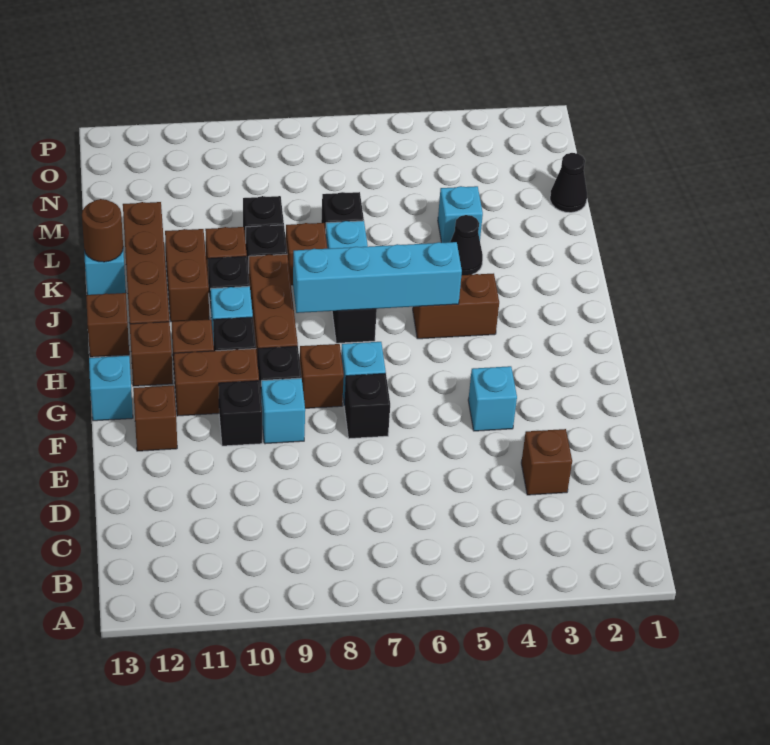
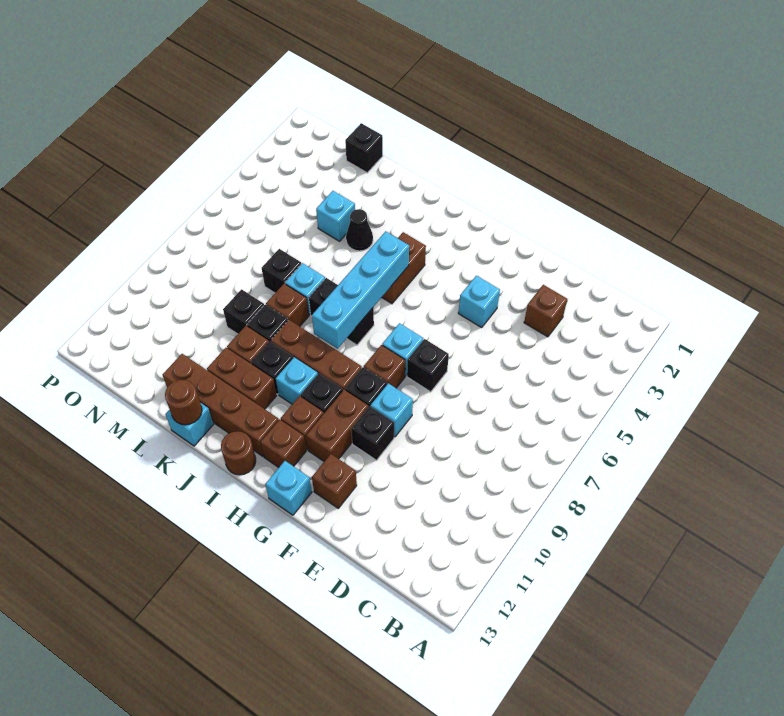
brown 1x1 brick [86,293,129,357] -> brown 1x1 round brick [221,431,256,475]
black 1x1 cone [550,153,587,213] -> black 1x1 brick [345,123,383,173]

